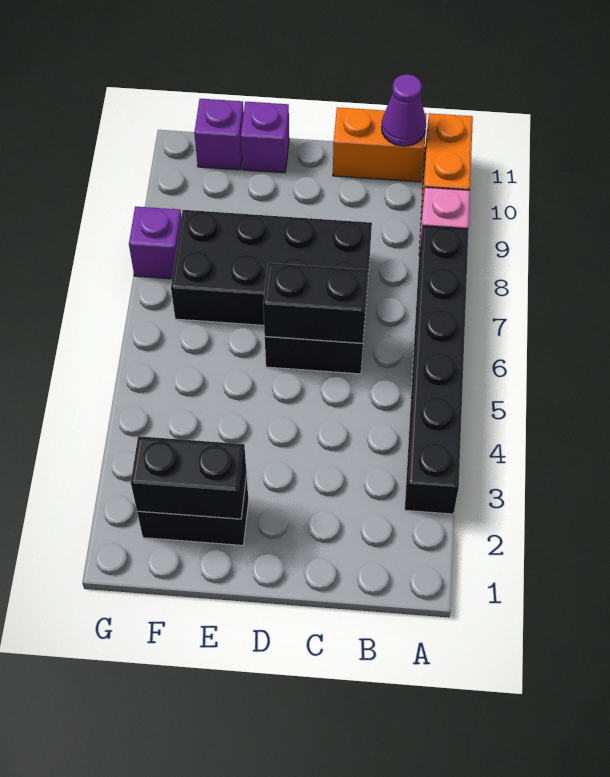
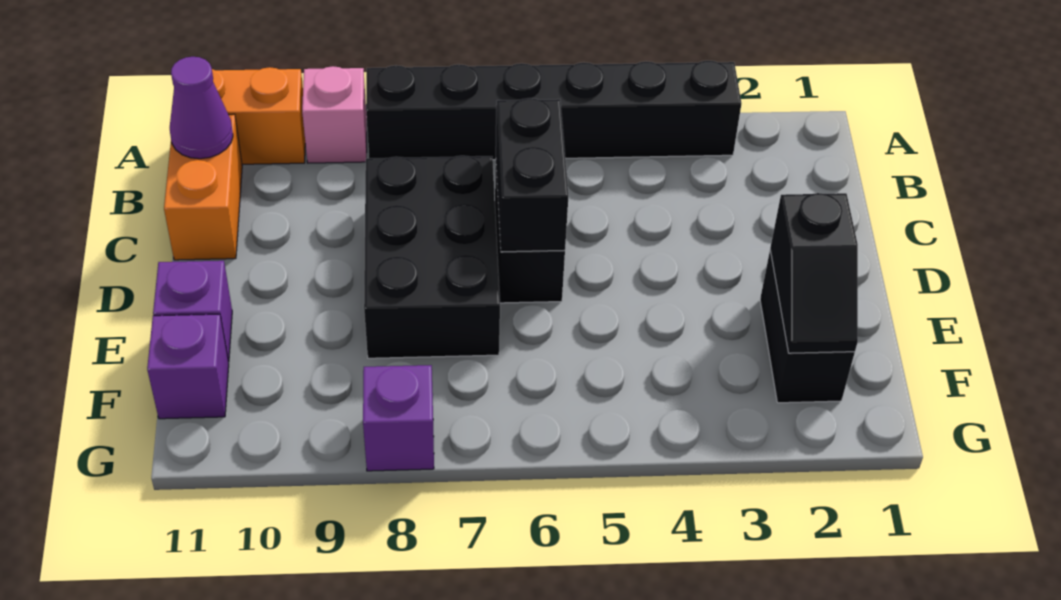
black 2x4 brick [171,210,372,325] -> black 2x3 brick [364,156,500,358]
black 1x2 brick [131,436,247,519] -> black 1x2 slope [770,193,858,353]

